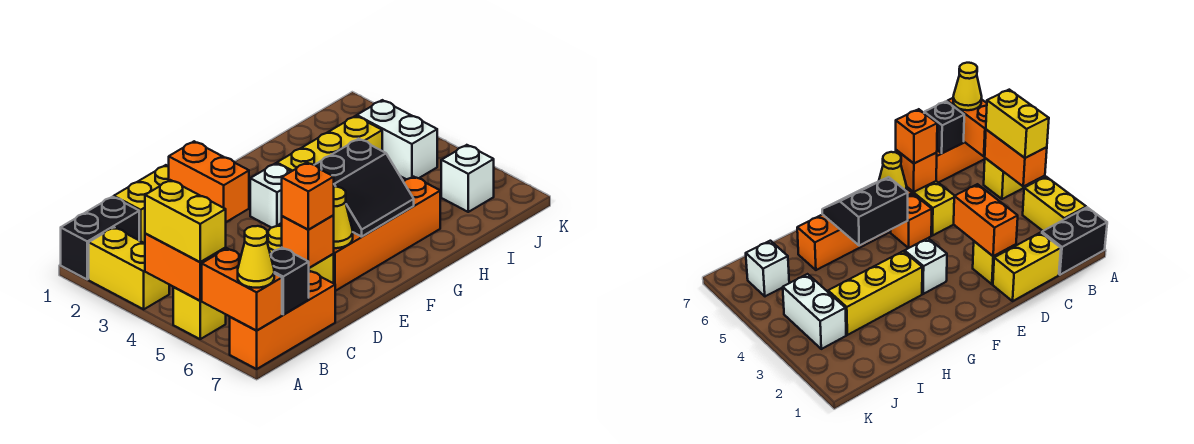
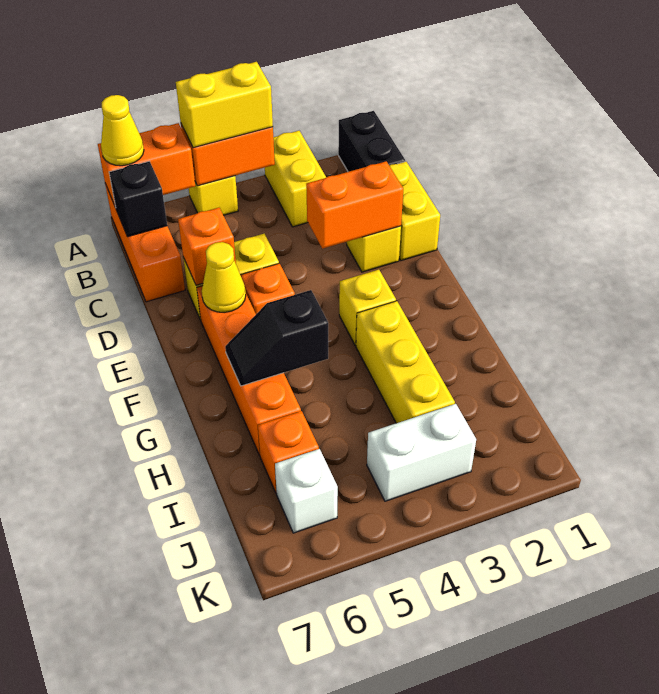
yellow 1x2 brick [89,227,169,309] -> yellow 1x2 brick turned to [265,131,326,227]
orange 1x1 brick [282,163,334,230] -> orange 1x1 brick moved to [258,411,319,494]
white 1x1 brick [250,163,291,228] -> yellow 1x1 brick [339,270,396,346]
black 2x2 slope [315,139,414,237] -> black 1x2 slope [225,290,328,386]

